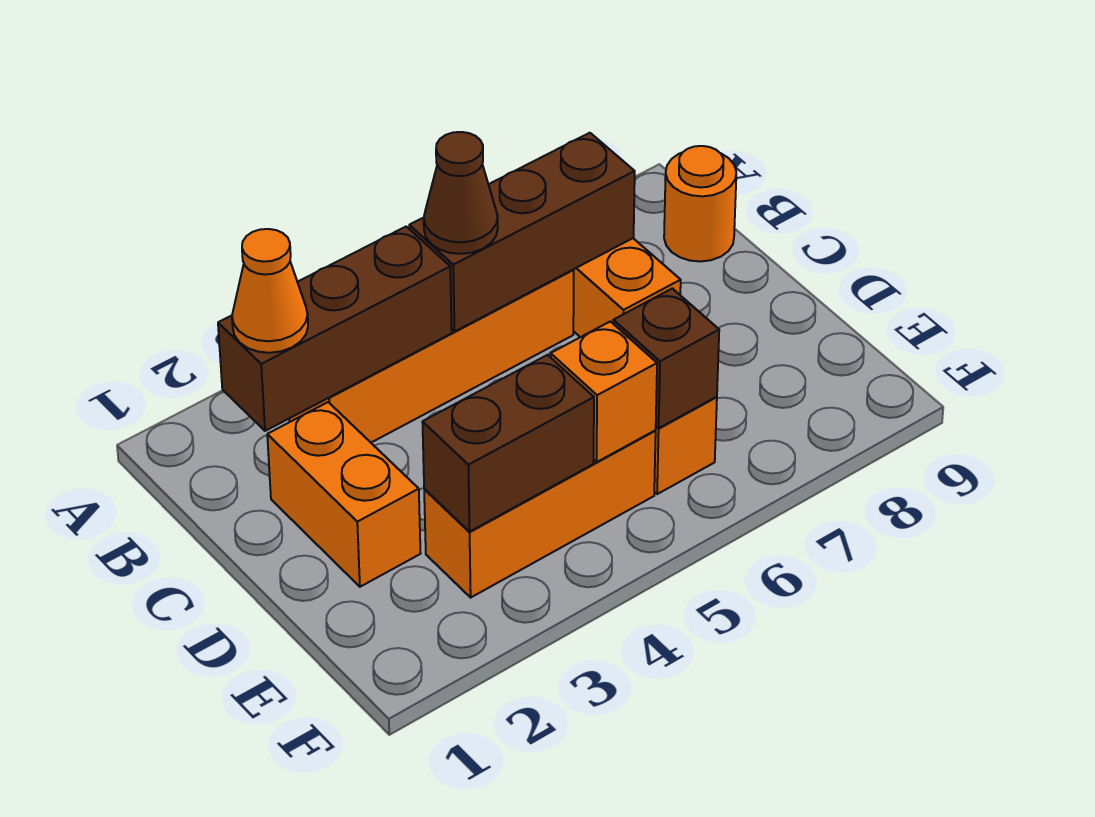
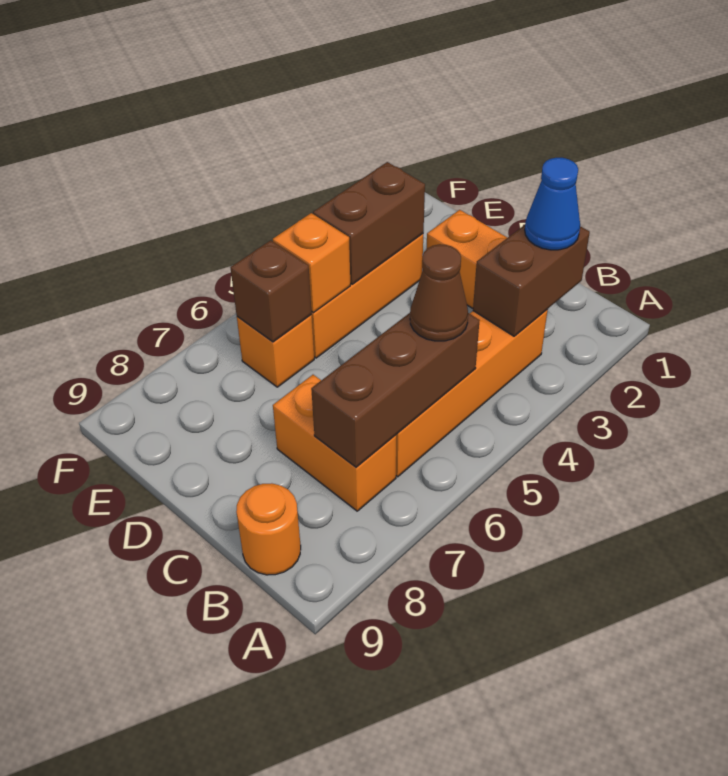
brown 1x3 brick [218,227,452,431] -> brown 1x2 brick [473,225,590,336]
orange 1x1 cone [232,229,308,353] -> blue 1x1 cone [525,158,580,250]

